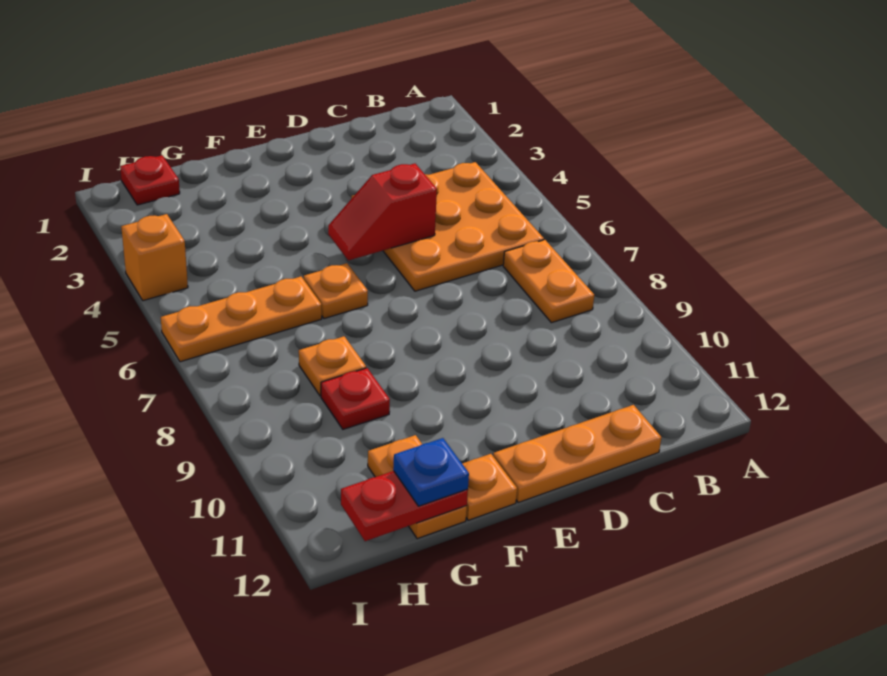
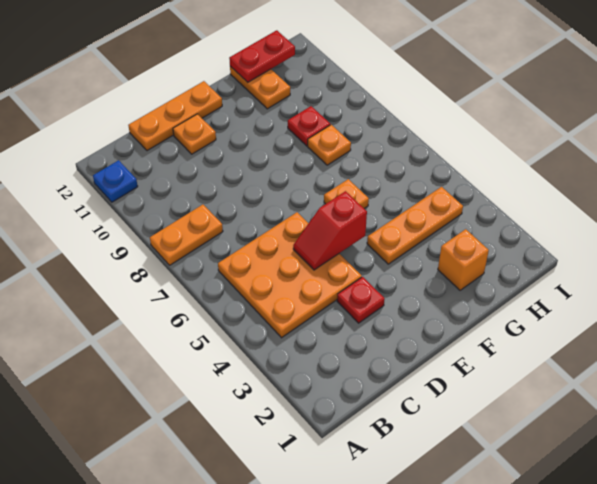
orange 1x2 plate [503,240,594,323] -> orange 1x2 plate turned to [150,205,223,265]
red 1x2 slope [328,164,437,260] -> red 1x2 slope turned to [293,191,367,270]
orange 1x1 plate [462,454,517,520] -> orange 1x1 plate moved to [173,114,216,154]
orange 1x3 plate [161,276,322,362] -> orange 1x3 plate moved to [367,187,463,264]
blue 1x1 plate [393,438,469,506] -> blue 1x1 plate moved to [93,160,138,202]
red 1x1 plate [120,155,180,205] -> red 1x1 plate moved to [337,277,385,323]
orange 1x1 brick [121,214,188,301] -> orange 1x1 brick moved to [438,229,489,290]

